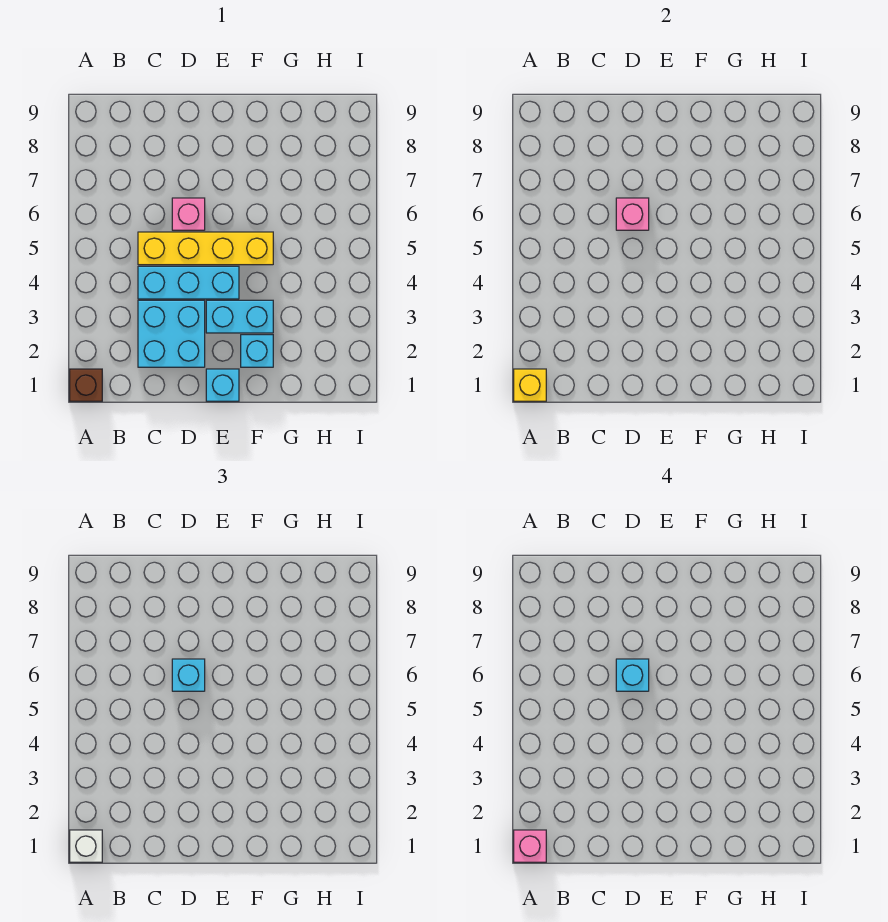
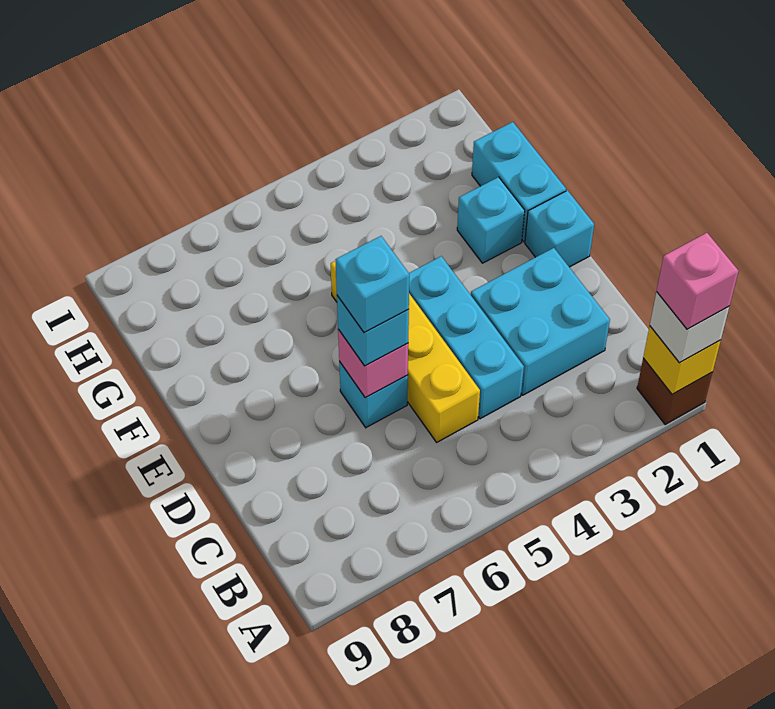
pink 1x1 brick [172,198,205,230] -> cyan 1x1 brick [339,362,408,427]
cyan 1x2 brick [206,300,273,333] -> cyan 1x2 brick moved to [472,122,566,242]

